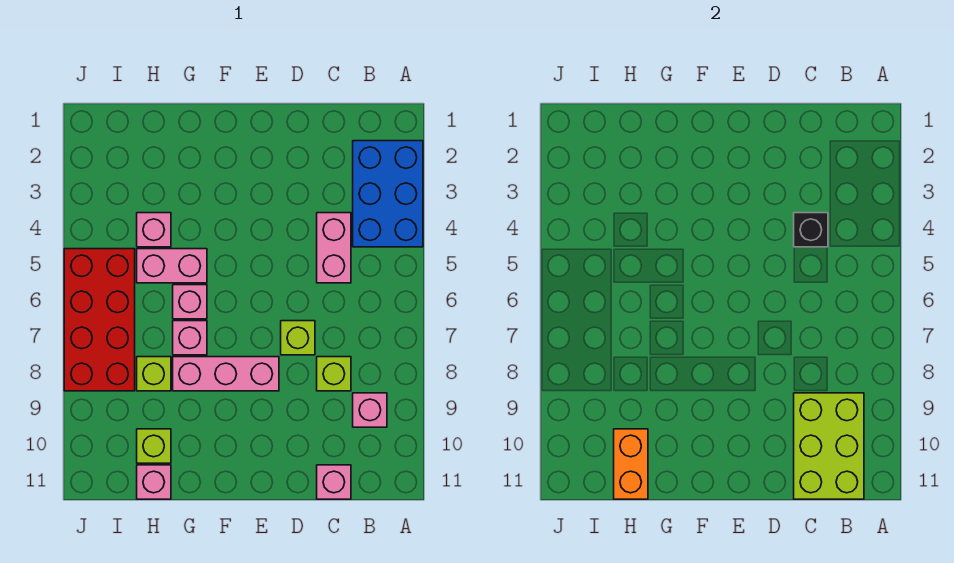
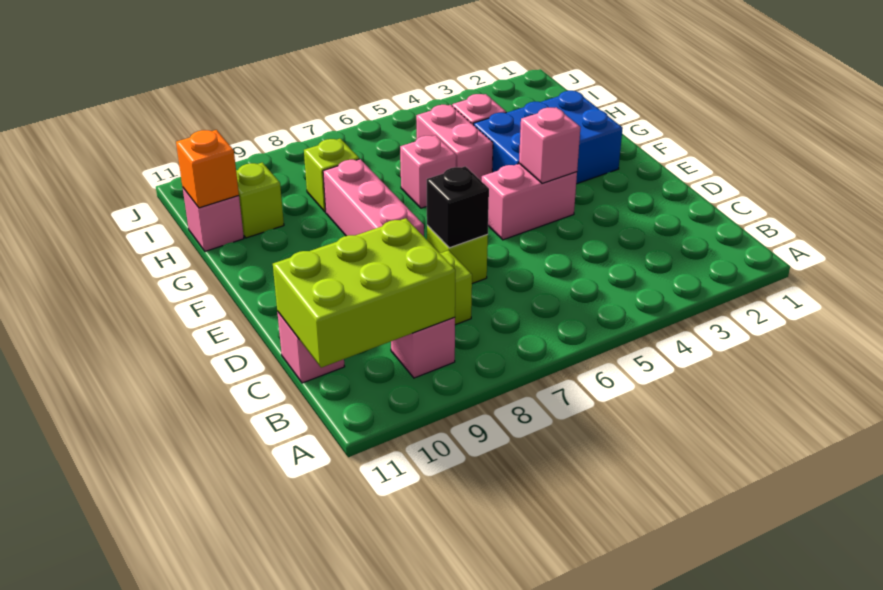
blue 2x3 brick [353,141,423,247] -> blue 2x3 brick moved to [474,91,623,184]
pink 1x2 brick [317,213,351,283] -> pink 1x2 brick moved to [482,164,577,240]
black 1x1 brick [794,213,828,247] -> black 1x1 brick moved to [427,166,489,248]
pink 1x1 brick [173,321,207,355] -> pink 1x1 brick moved to [519,107,580,183]
orange 1x2 brick [614,429,648,499] -> orange 1x1 brick [176,130,239,208]
red 2x4 brick [64,249,135,391] -> none

